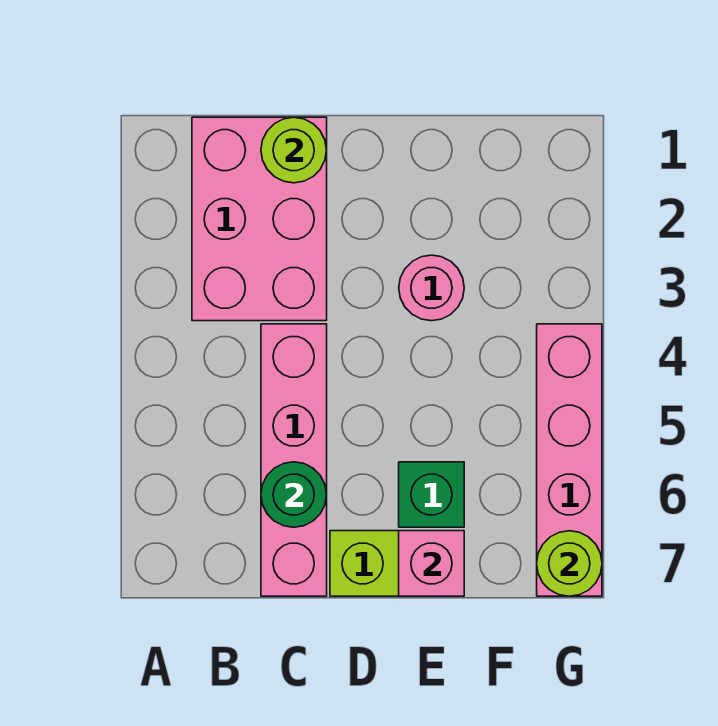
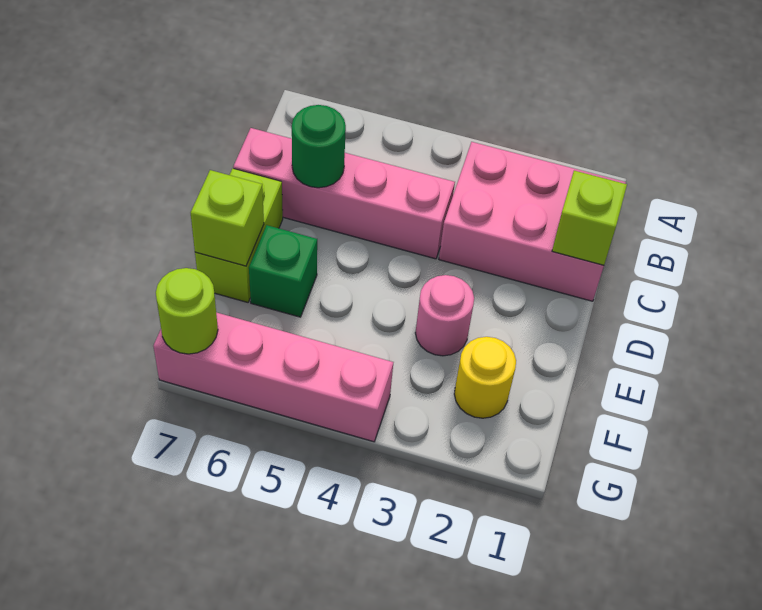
lime 1x1 round brick [261,117,327,183] -> lime 1x1 brick [552,171,627,265]
pink 1x1 brick [399,531,464,596] -> lime 1x1 brick [191,170,264,266]
none -> yellow 1x1 round brick [454,337,516,418]

